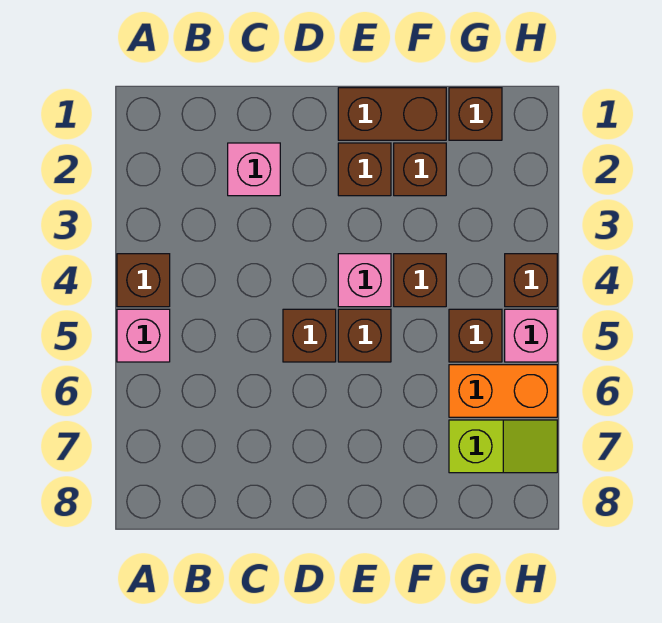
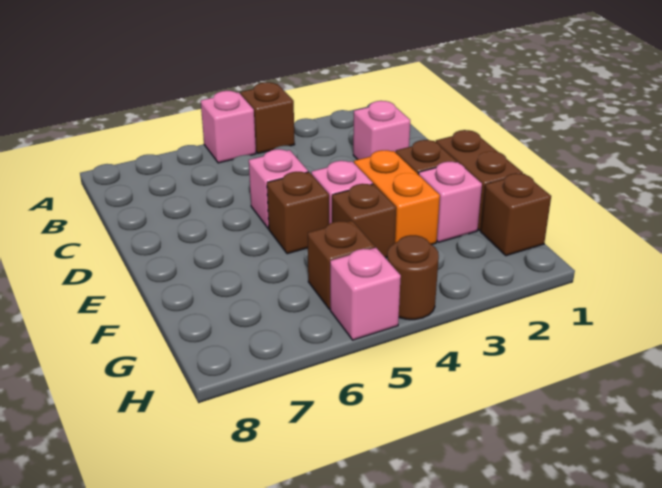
brown 1x1 brick [283,309,336,362] -> pink 1x1 brick [249,149,308,229]
brown 1x1 brick [394,143,446,196] -> pink 1x1 brick [418,162,482,242]
orange 1x2 brick [449,365,557,417] -> orange 1x2 brick moved to [354,150,440,245]
lime 1x2 slope [449,420,557,473] -> none
brown 1x1 brick [505,254,557,307] -> brown 1x1 round brick [387,235,439,320]

